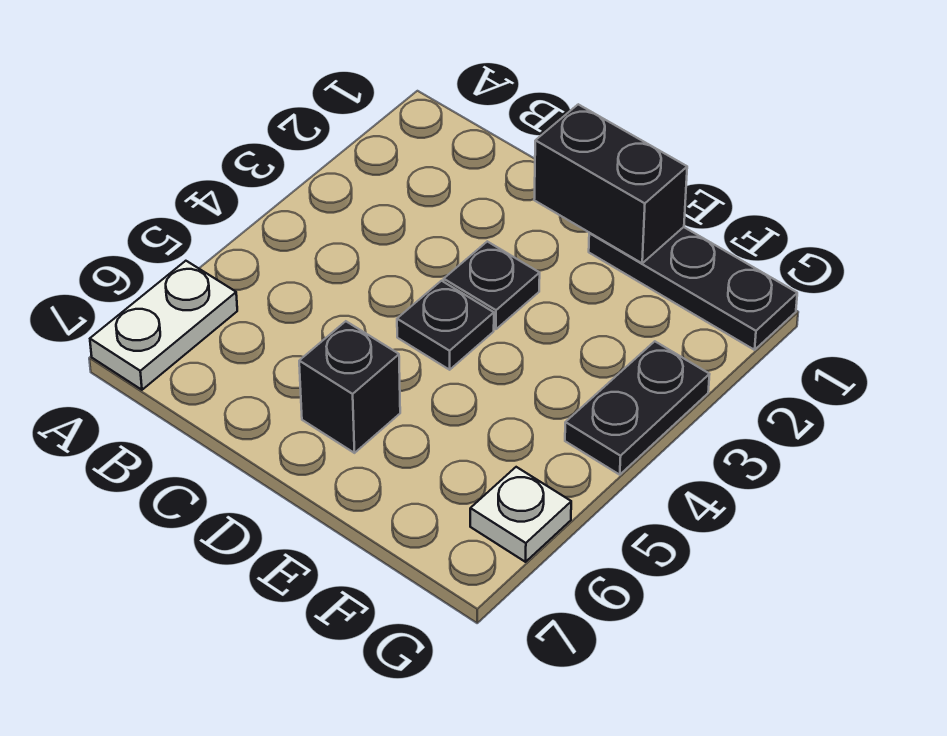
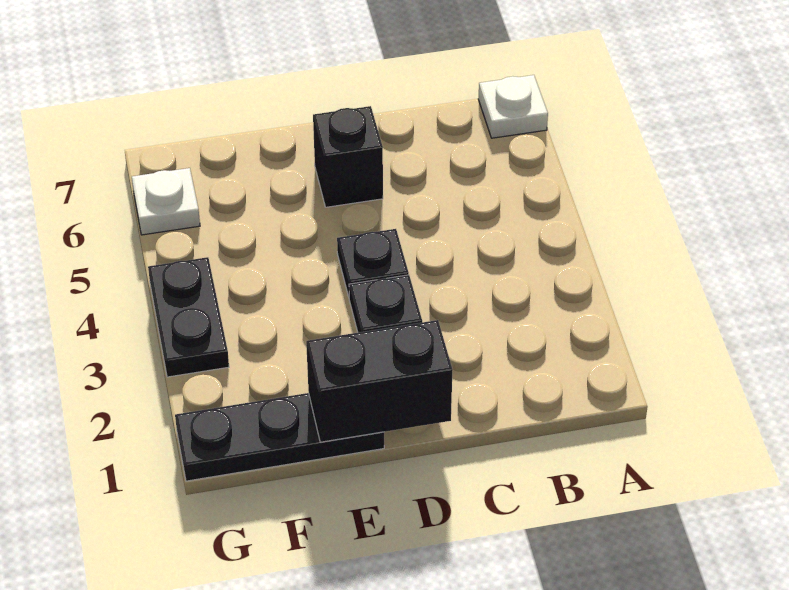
white 1x2 plate [90,261,237,390] -> white 1x1 plate [478,75,548,138]

